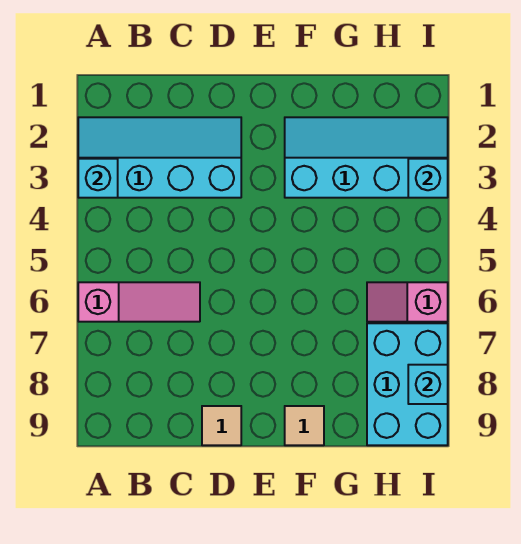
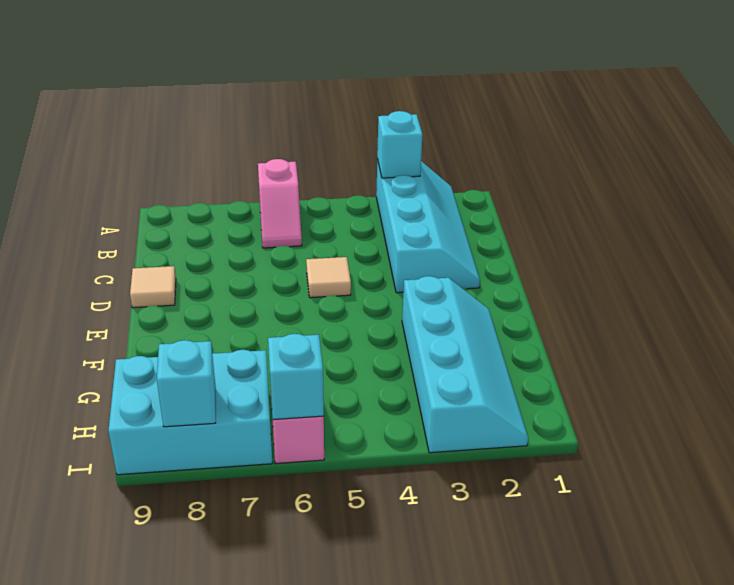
pink 1x3 slope [78,282,200,322] -> pink 1x2 slope [258,159,302,248]
tan 1x1 tile [285,406,324,445] -> tan 1x1 tile moved to [306,257,351,298]
cyan 1x1 brick [408,159,448,198] -> cyan 1x1 brick moved to [268,334,324,420]

